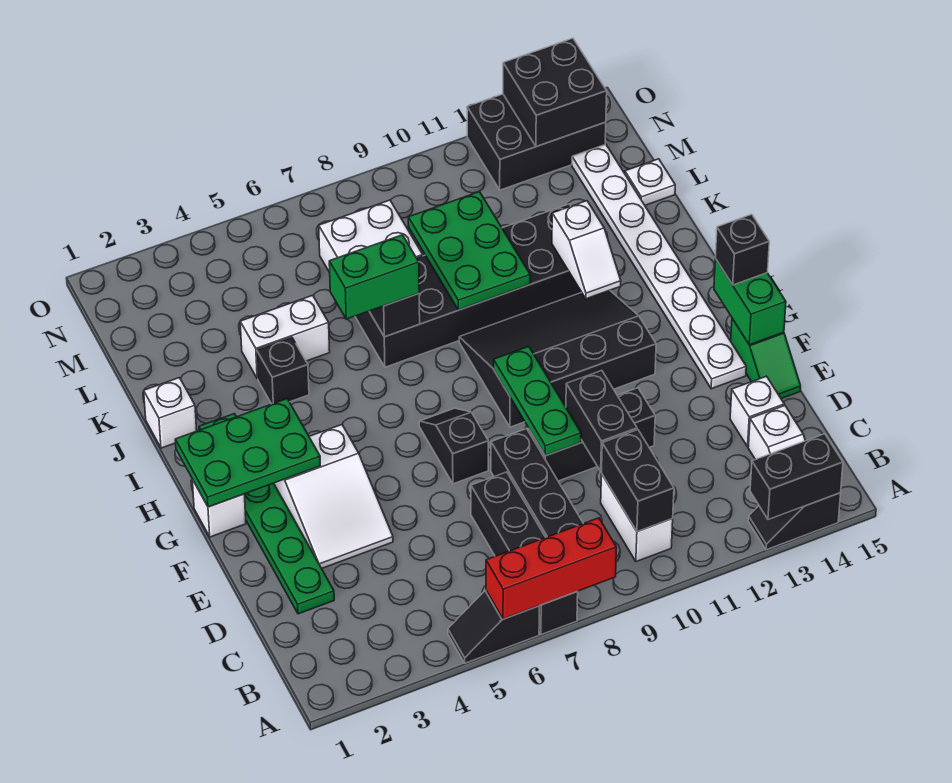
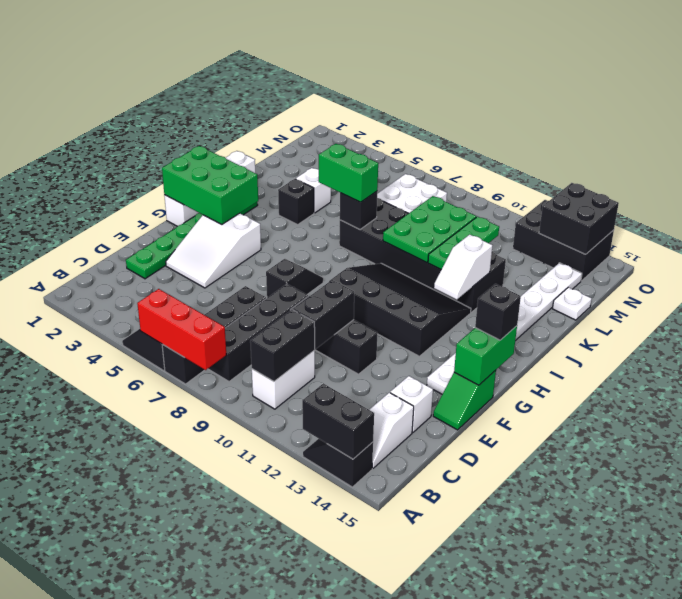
green 1x3 plate [494,347,581,456] -> green 1x3 plate moved to [428,217,499,270]
green 2x3 plate [175,399,320,507] -> green 2x3 brick [162,146,258,224]
white 1x2 brick [240,295,330,379] -> white 1x1 brick [296,168,331,213]

